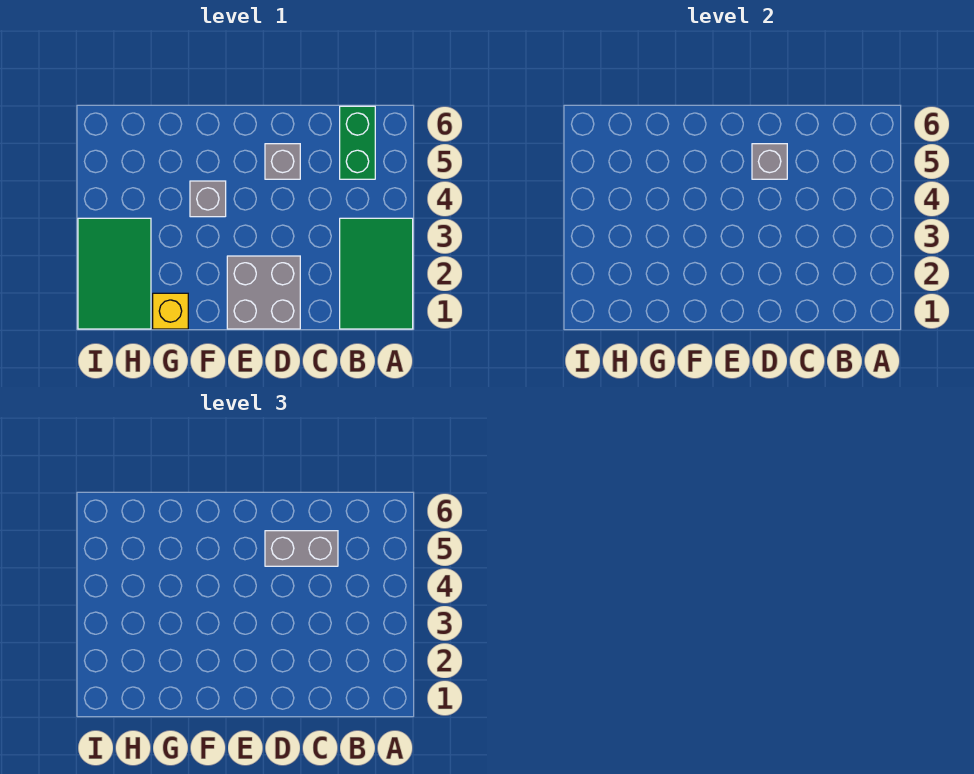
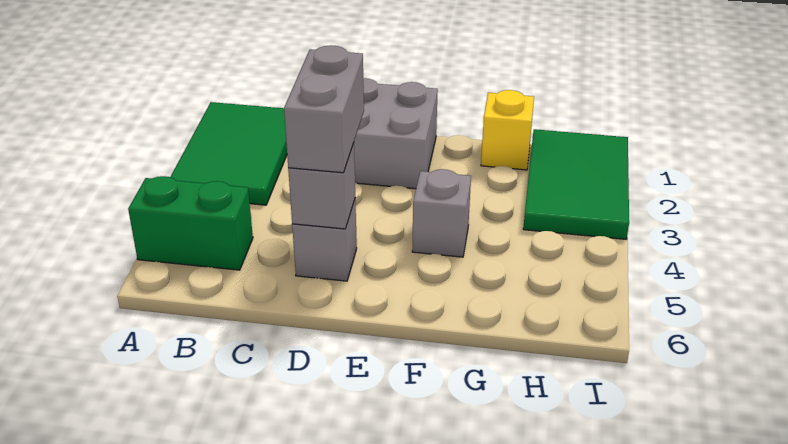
green 1x2 brick [340,106,375,179] -> green 1x2 brick turned to [128,176,253,270]
grey 1x2 brick [265,531,338,566] -> grey 1x2 brick turned to [284,45,364,173]

